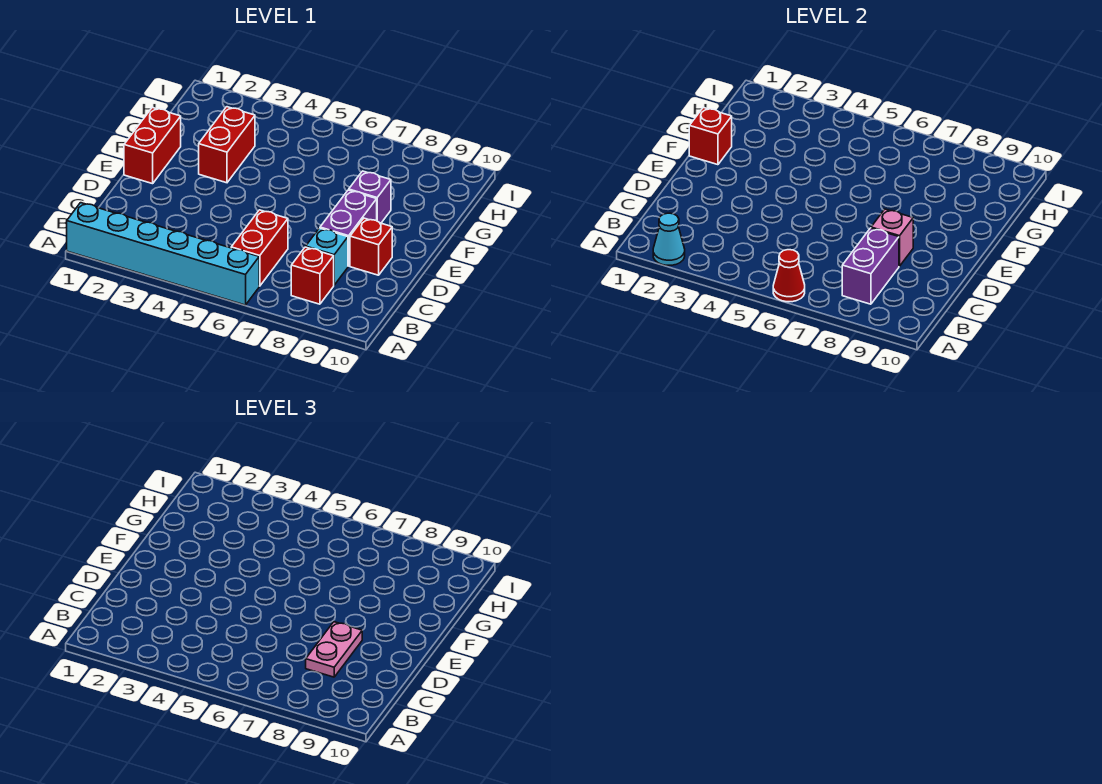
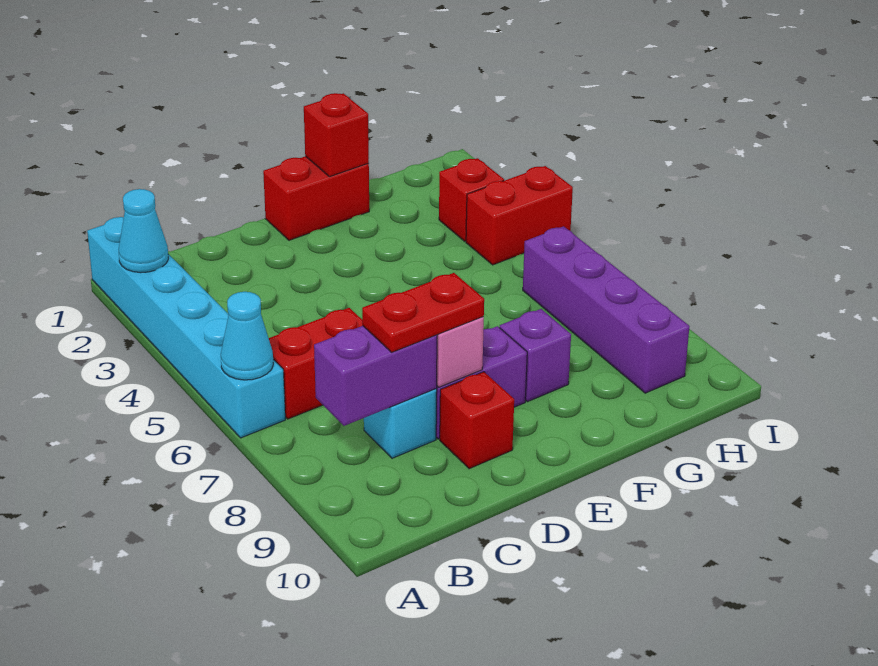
red 1x1 cone [773,250,805,302] -> cyan 1x1 cone [221,292,273,380]
red 1x1 brick [291,247,334,304] -> red 1x1 brick moved to [439,158,504,241]
pink 1x2 plate [306,622,362,677] -> red 1x2 plate [362,273,484,352]
red 1x2 brick [199,107,255,183] -> red 1x2 brick moved to [466,166,573,265]
none -> purple 1x4 brick [523,226,690,393]

